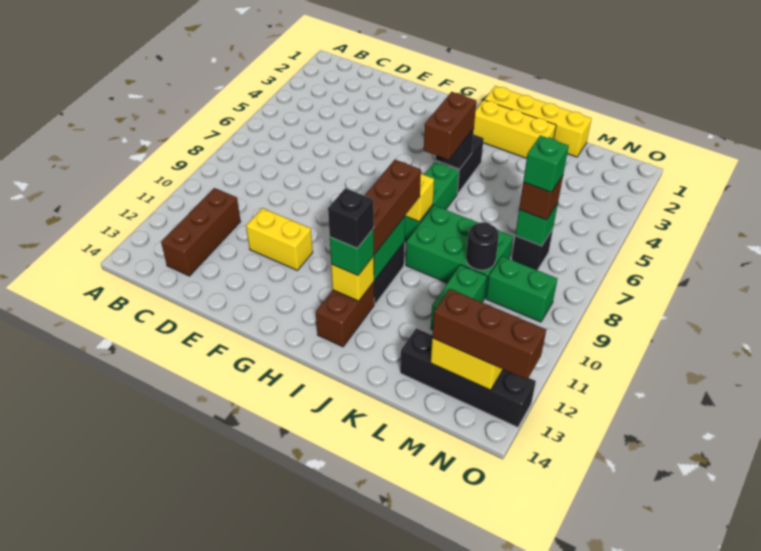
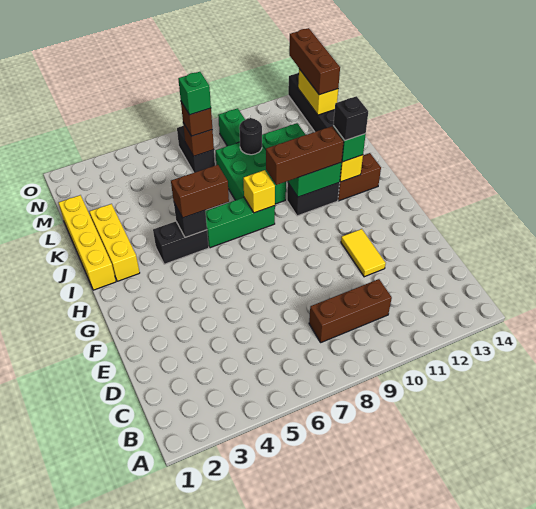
brown 1x3 brick [161,188,241,276] -> brown 1x3 brick moved to [309,279,392,342]
yellow 1x2 brick [246,208,313,271] -> yellow 1x2 tile [341,229,386,277]
black 1x1 brick [512,229,553,270] -> black 1x2 brick [177,126,215,173]
green 1x1 brick [515,203,558,246] -> brown 1x1 brick [183,123,214,156]

